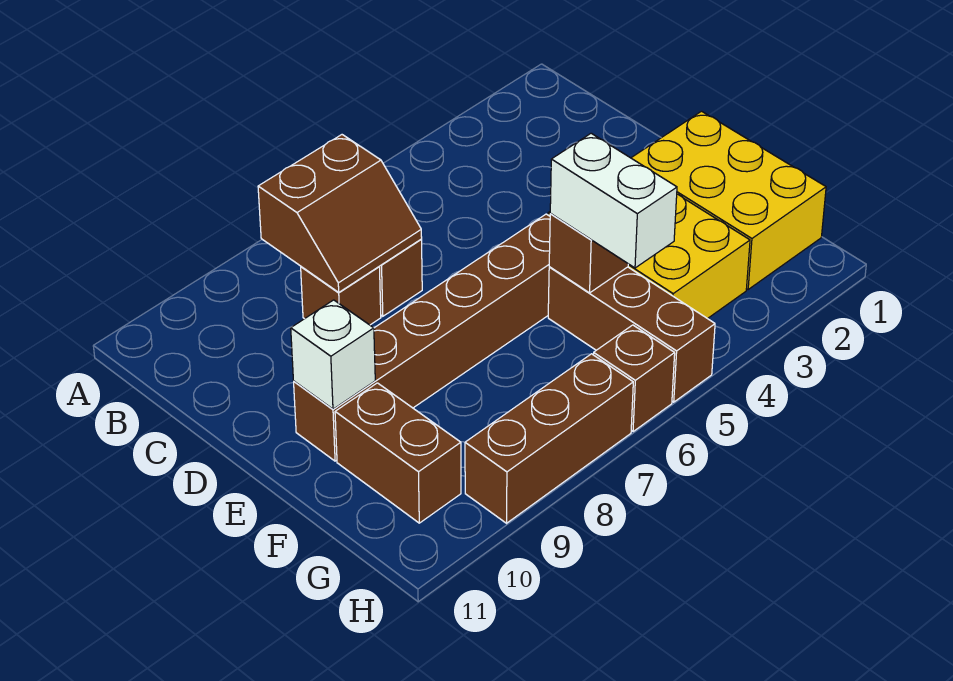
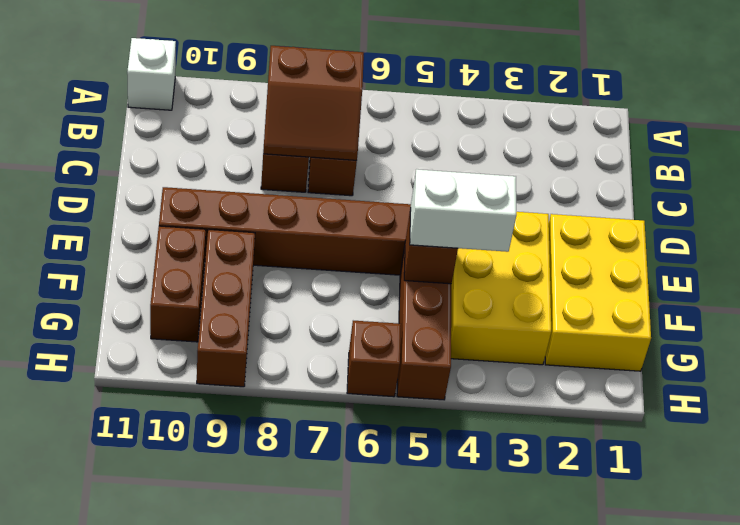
white 1x1 brick [291,300,375,409] -> white 1x1 brick moved to [127,38,176,110]
white 1x2 brick [550,133,677,268] -> white 1x2 brick turned to [410,169,516,252]
brown 1x3 brick [465,354,633,523] -> brown 1x3 brick turned to [197,229,255,387]

